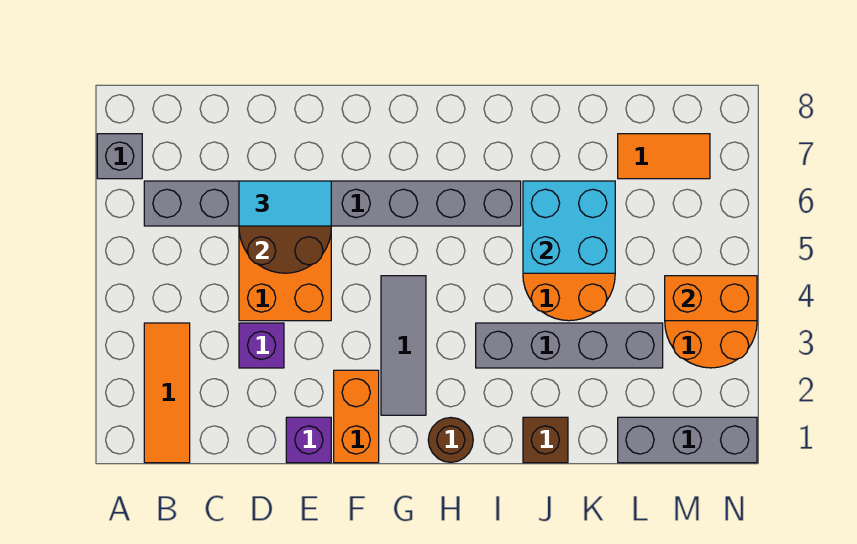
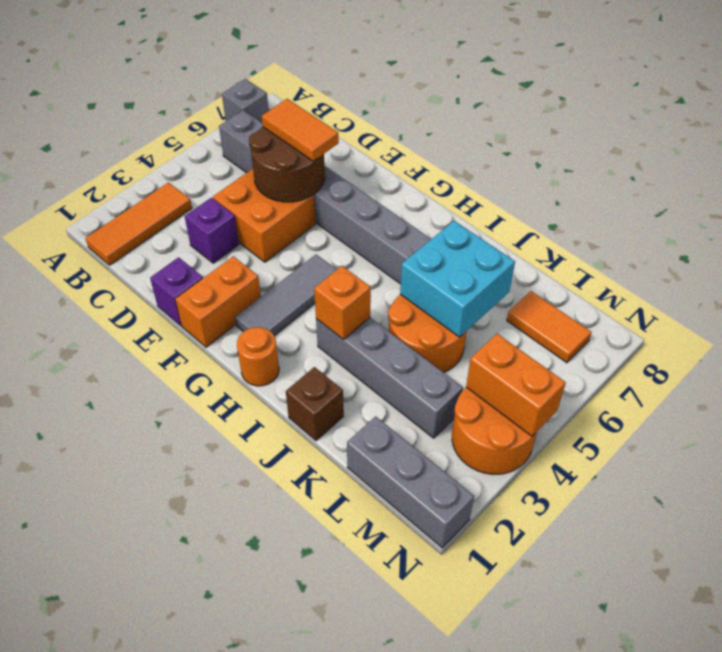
cyan 1x2 tile [239,181,331,226] -> orange 1x2 tile [262,99,339,161]
brown 1x1 round brick [428,418,473,462] -> orange 1x1 round brick [237,327,279,386]
none -> orange 1x1 brick [314,266,371,339]

